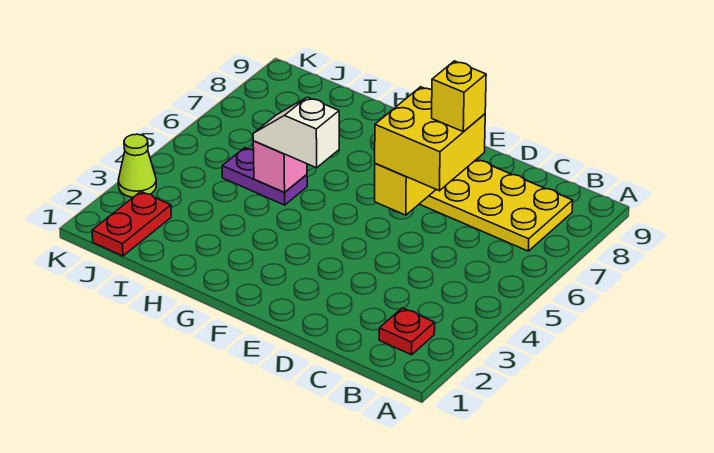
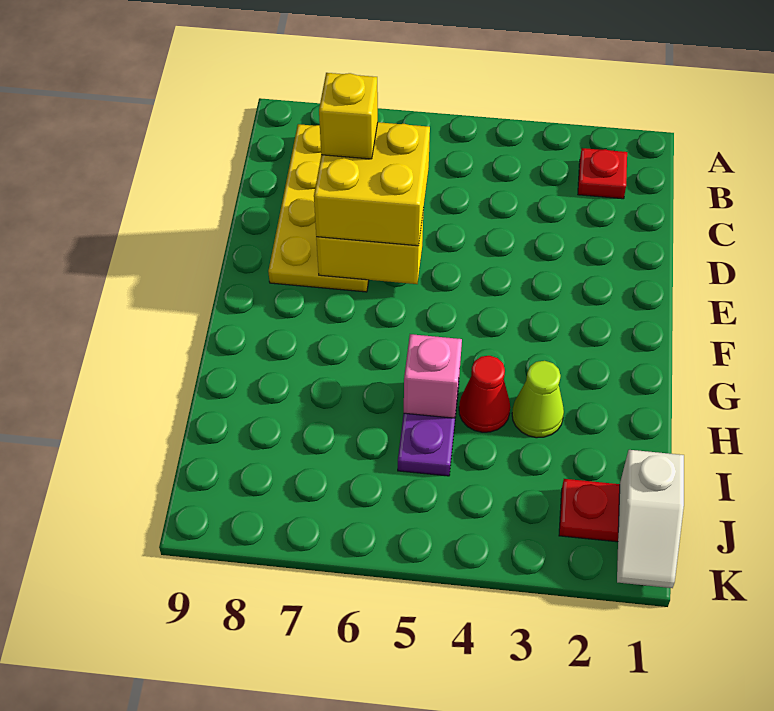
white 1x2 slope [253,97,339,168] -> white 1x2 slope moved to [617,450,684,588]
none -> red 1x1 cone [459,356,510,432]
lime 1x1 cone [118,134,156,197] -> lime 1x1 cone moved to [512,361,564,438]

